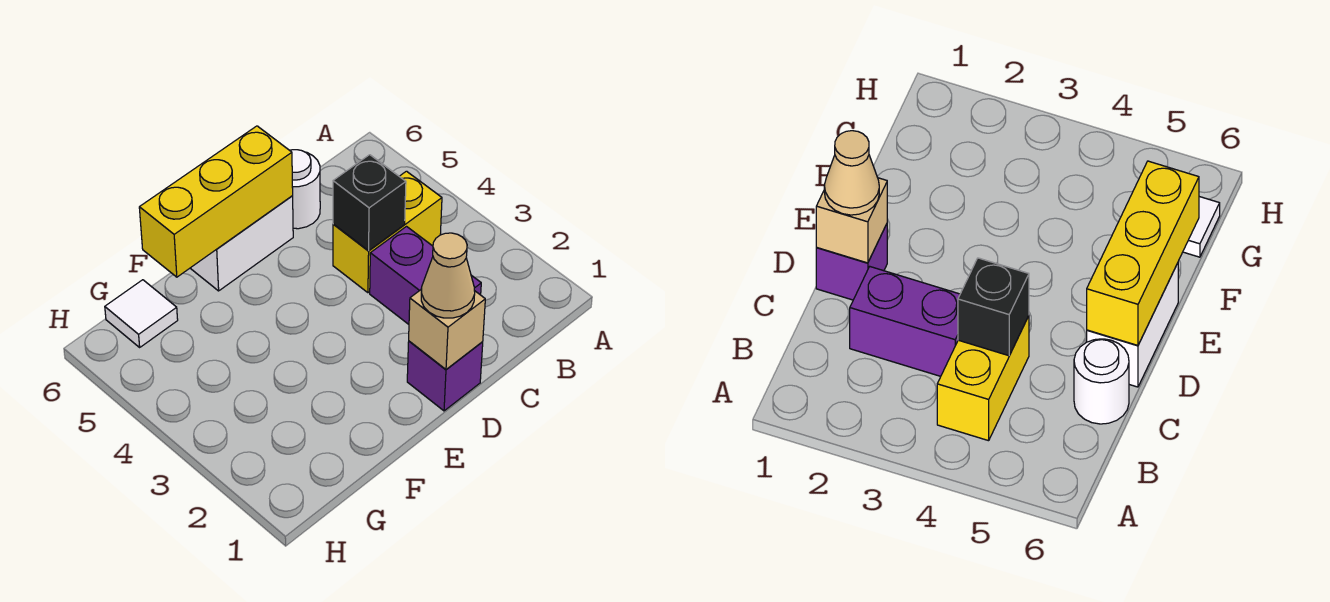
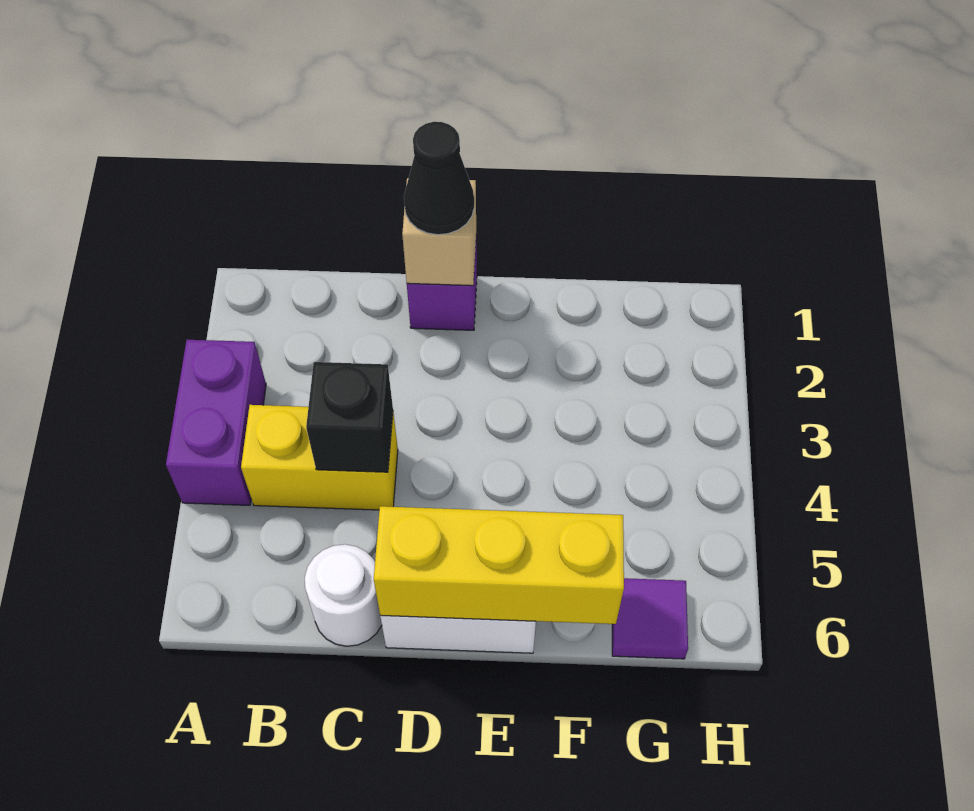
purple 1x2 brick [370,227,481,324] -> purple 1x2 brick moved to [166,340,266,505]
tan 1x1 cone [421,233,475,318] -> black 1x1 cone [404,122,474,235]
white 1x1 tile [105,280,178,347] -> purple 1x1 tile [612,578,688,659]

